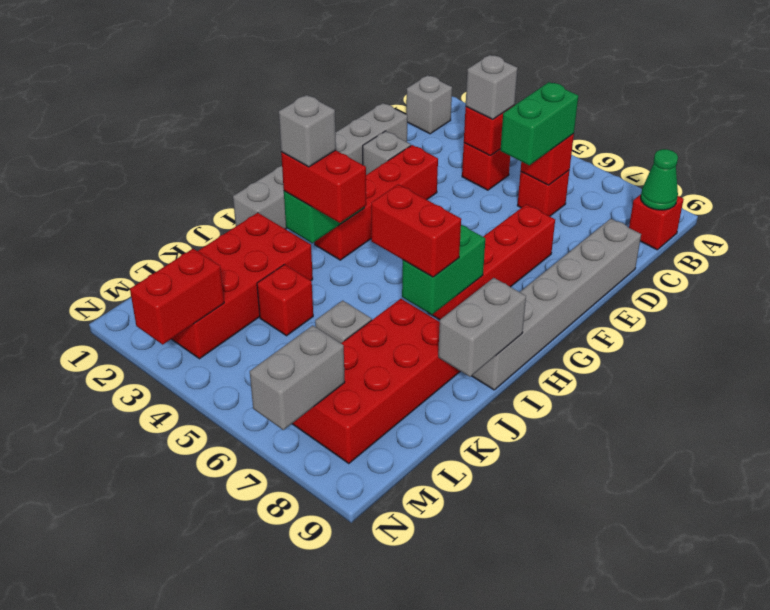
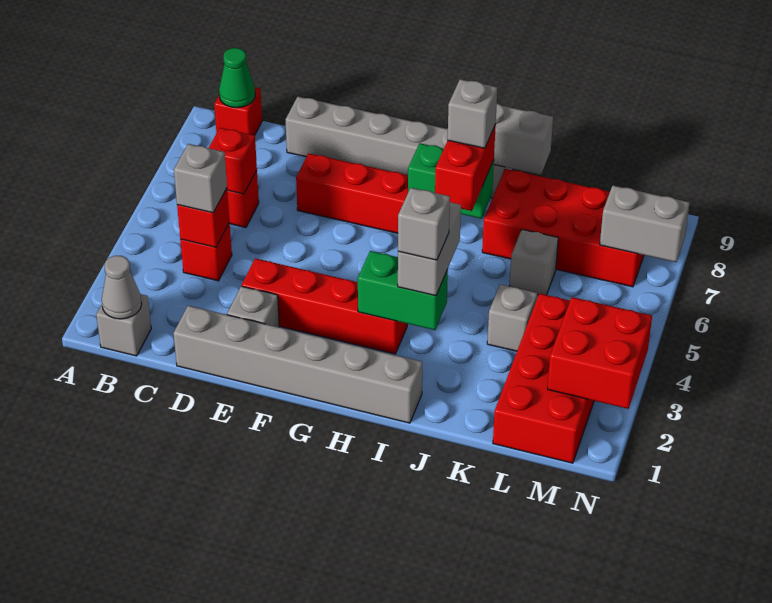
none -> grey 1x1 cone [102,256,142,319]
green 1x2 brick [500,82,578,165] -> none
red 1x2 brick [281,150,366,223] -> grey 1x2 brick [398,202,461,296]
none -> grey 1x1 brick [448,79,497,148]
red 2x4 brick [172,213,313,359] -> red 2x4 brick turned to [493,293,594,463]
red 1x1 brick [257,265,313,336] -> grey 1x1 brick [487,284,537,351]
red 1x2 brick [130,249,224,344] -> red 2x2 brick [548,297,652,409]

